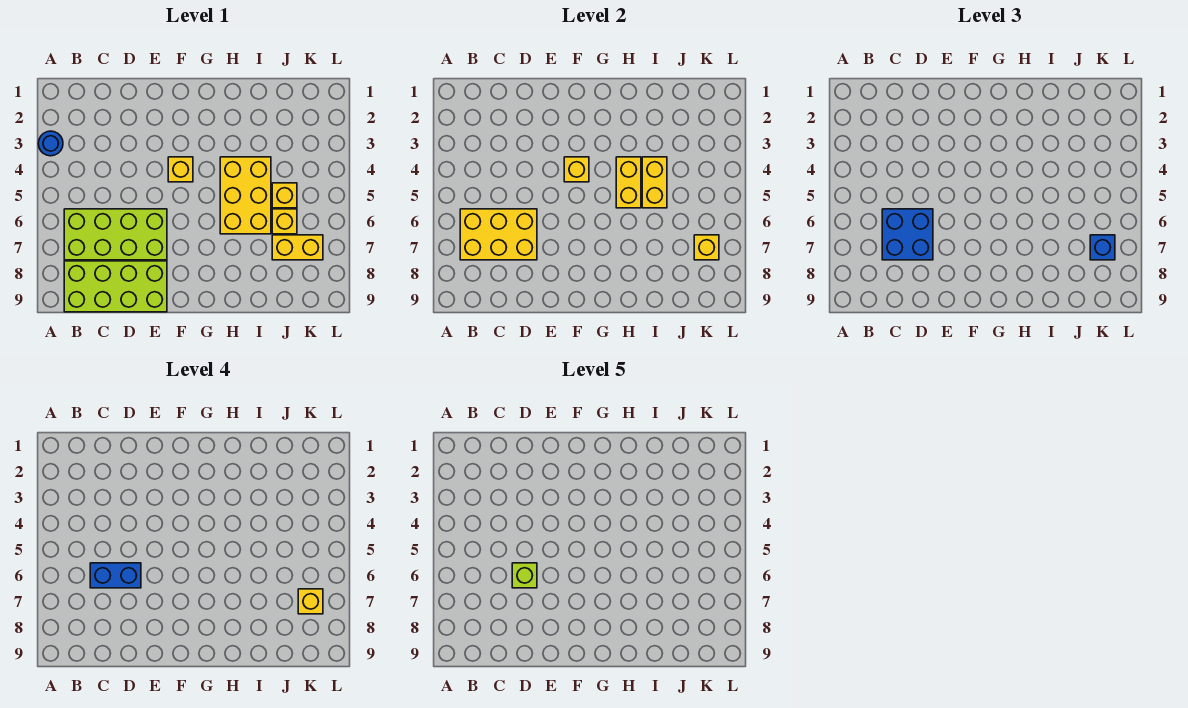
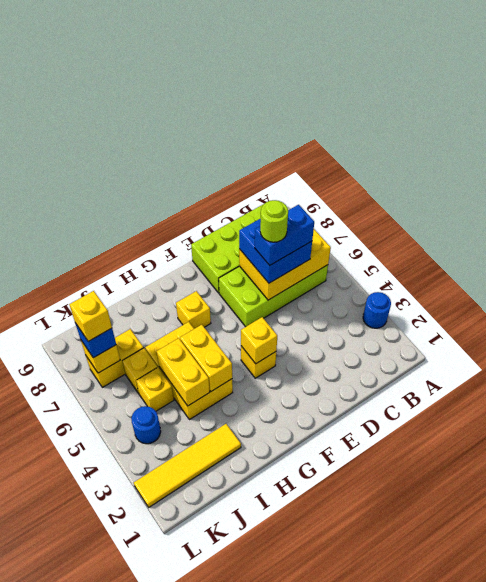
lime 1x1 brick [512,563,537,588] -> lime 1x1 round brick [260,200,288,242]
none -> yellow 1x1 brick [176,291,211,329]
none -> yellow 1x4 tile [134,424,241,507]
none -> blue 1x1 round brick [131,406,161,444]

